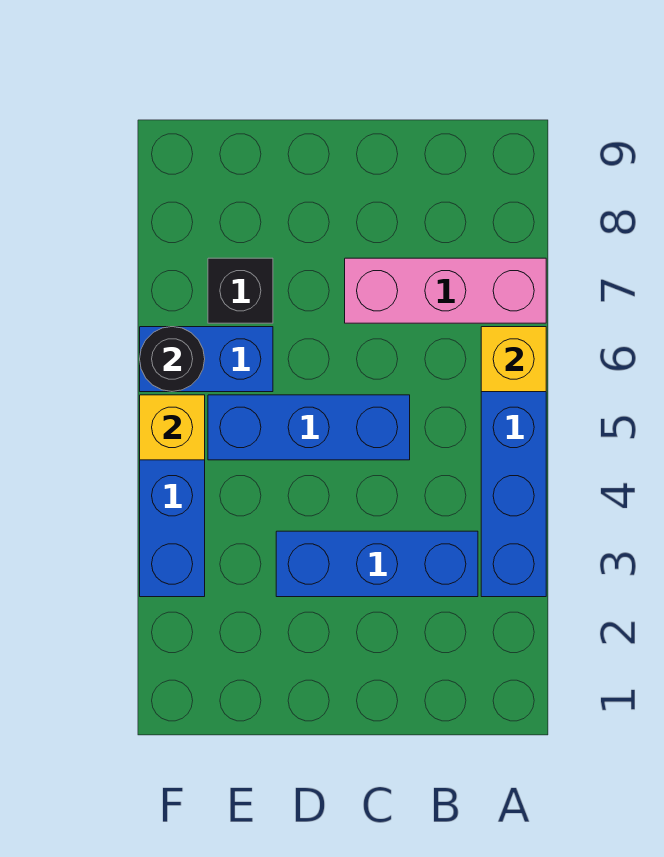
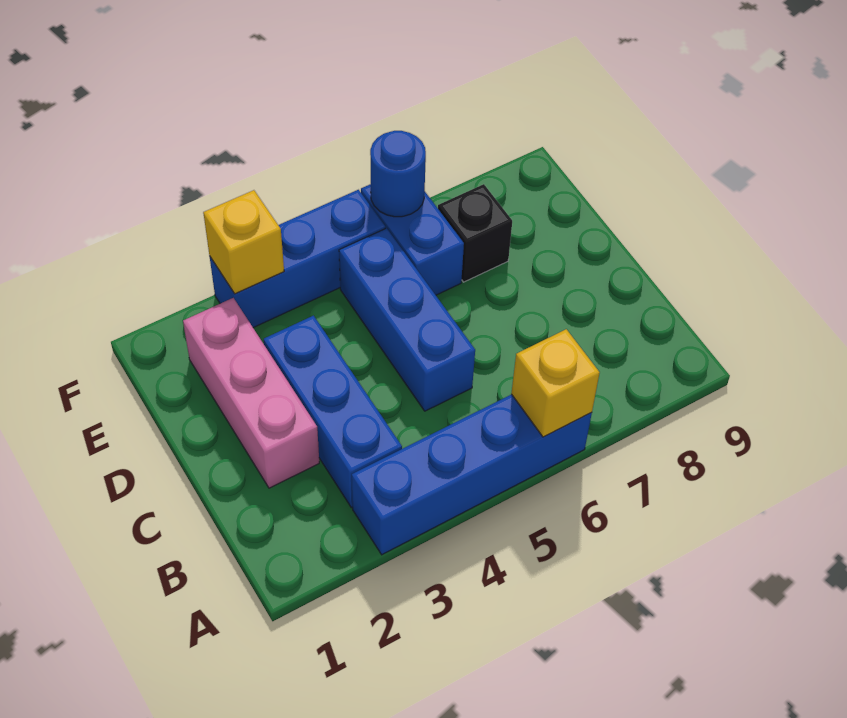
pink 1x3 brick [345,258,546,323] -> pink 1x3 brick moved to [183,298,319,488]
yellow 1x1 brick [140,395,205,460] -> yellow 1x1 brick moved to [203,190,284,294]
black 1x1 round brick [140,327,205,392] -> blue 1x1 round brick [370,131,426,217]

